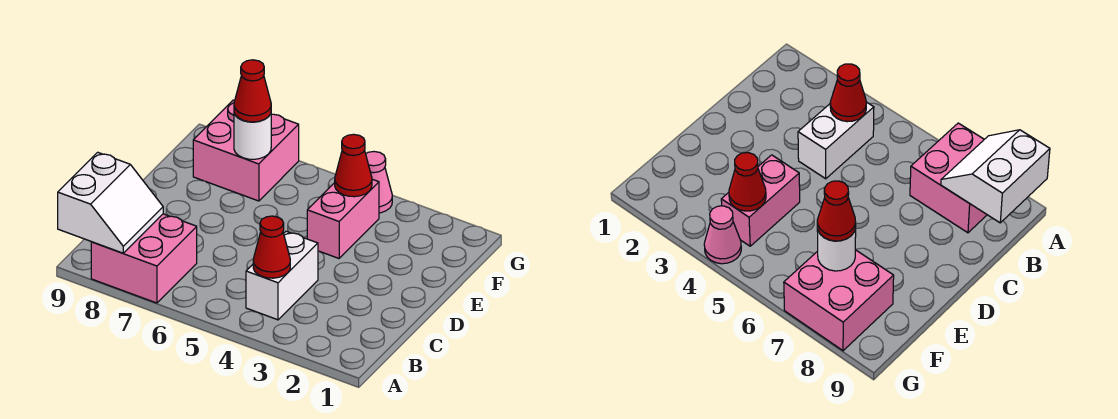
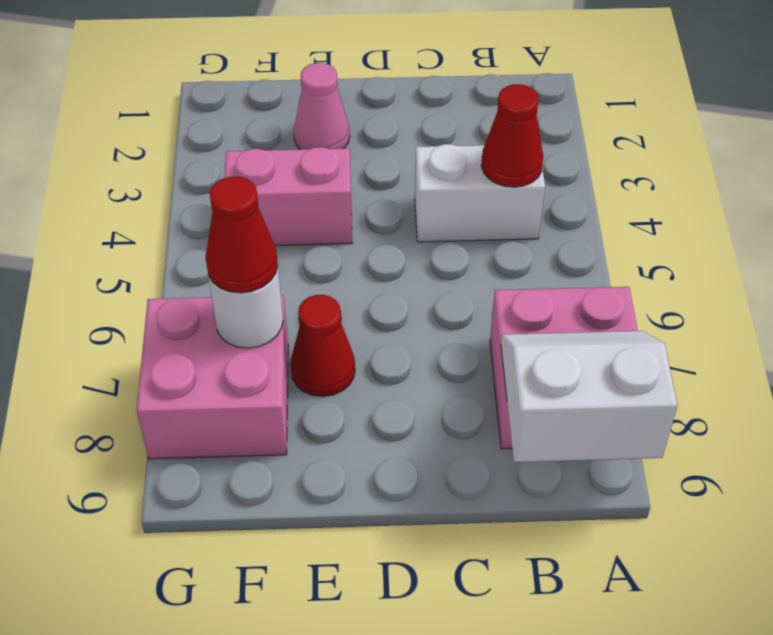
red 1x1 cone [335,134,372,197] -> red 1x1 cone moved to [290,295,355,396]
pink 1x1 cone [366,152,392,213] -> pink 1x1 cone moved to [294,63,350,150]

